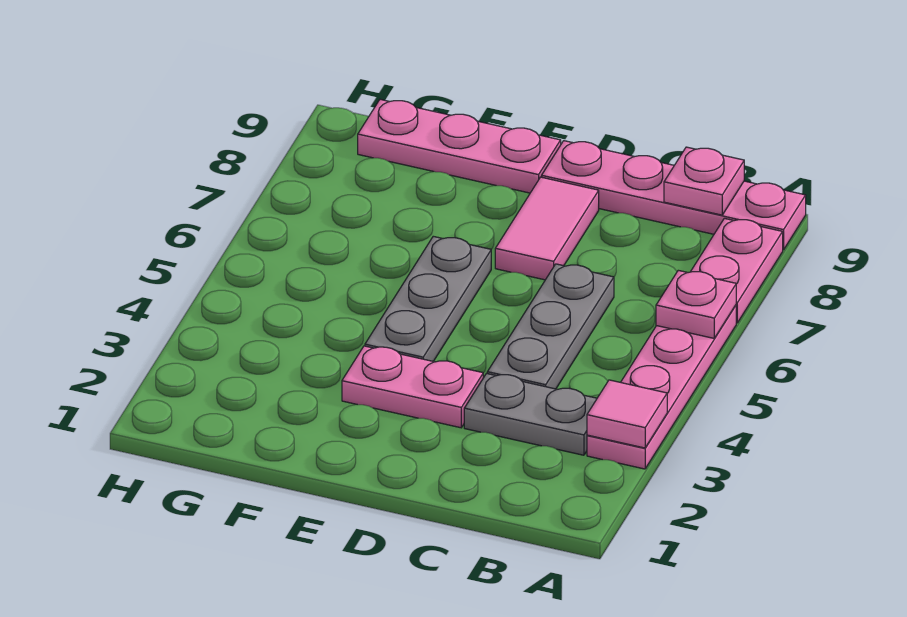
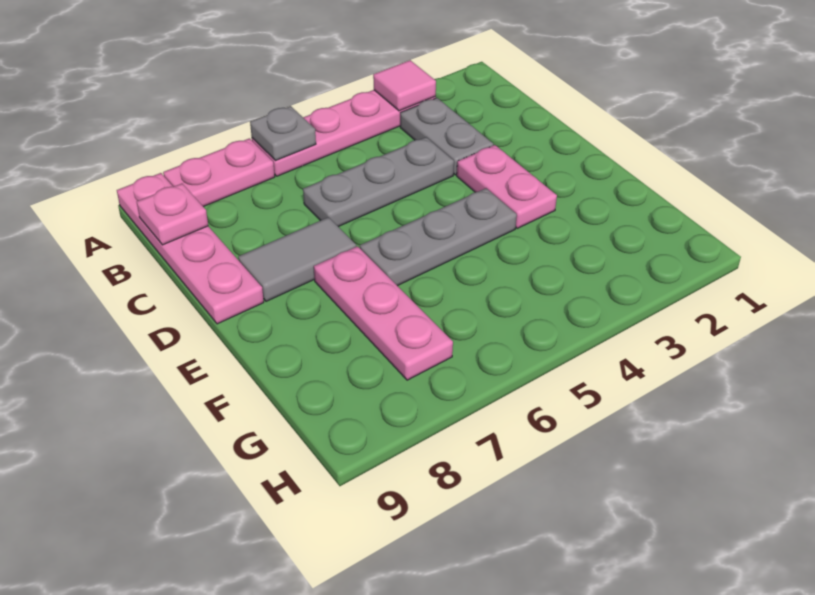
pink 1x1 plate [656,270,736,338] -> grey 1x1 plate [250,106,316,161]
pink 1x2 tile [495,177,599,280] -> grey 1x2 tile [238,217,356,301]
pink 1x3 plate [358,99,561,193] -> pink 1x3 plate moved to [314,246,453,380]

